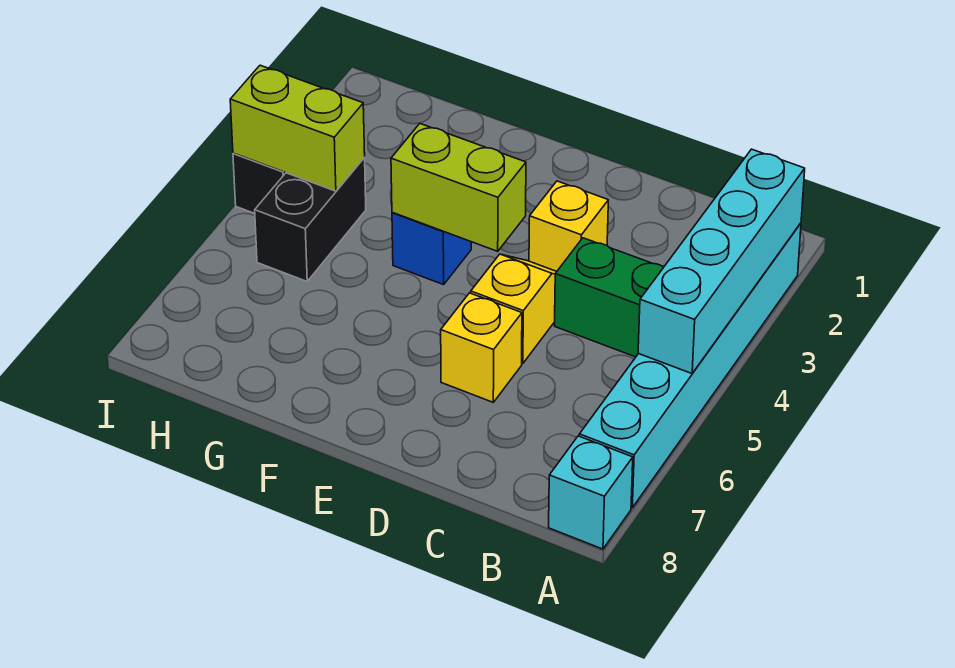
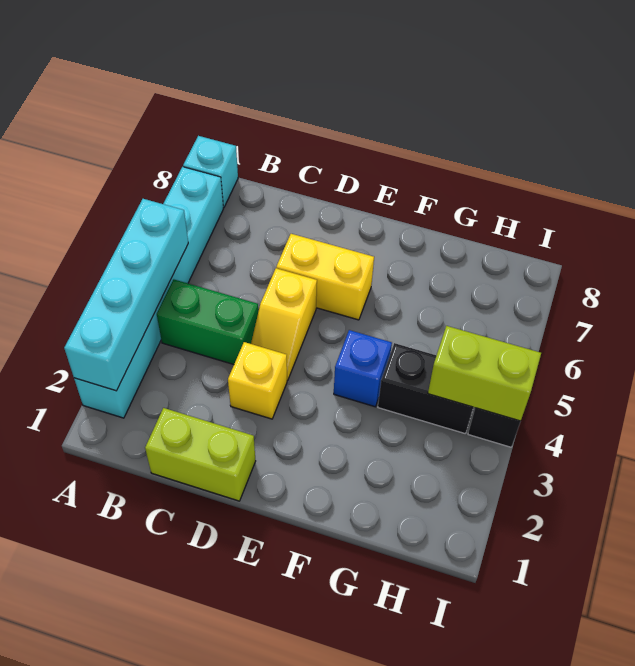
yellow 1x1 brick [441,293,522,402] -> yellow 1x2 brick [276,234,374,320]
lime 1x2 brick [391,124,526,251] -> lime 1x2 brick moved to [145,408,256,501]
black 1x2 brick [255,158,366,281] -> black 1x2 brick turned to [378,343,473,433]

